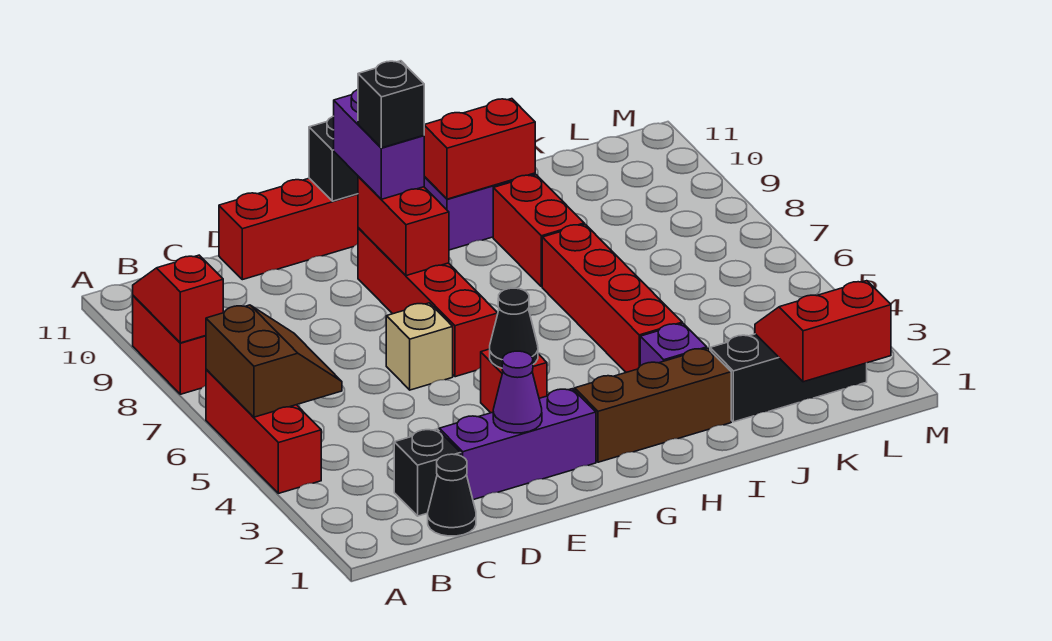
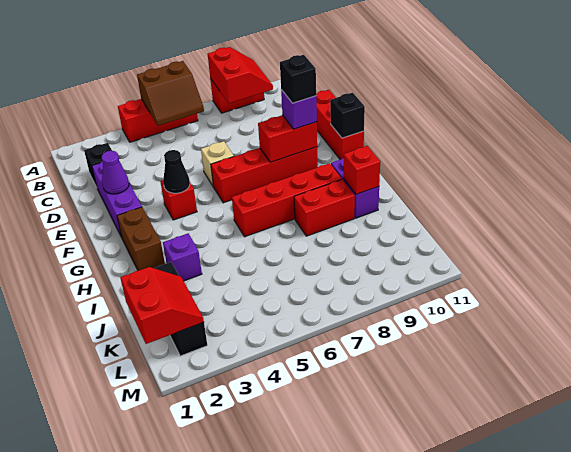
red 1x2 slope [133,255,223,343] -> red 2x2 slope [208,47,273,103]
black 1x1 cone [428,454,476,536] -> none
purple 1x2 brick [334,90,424,199] -> purple 1x1 brick [281,90,317,129]
brown 1x3 brick [575,348,731,462] -> brown 1x2 brick [117,207,165,271]
red 1x2 brick [424,99,535,199] -> red 1x1 brick [344,146,380,194]
red 1x4 brick [542,224,682,372] -> red 1x4 brick moved to [232,163,342,237]

